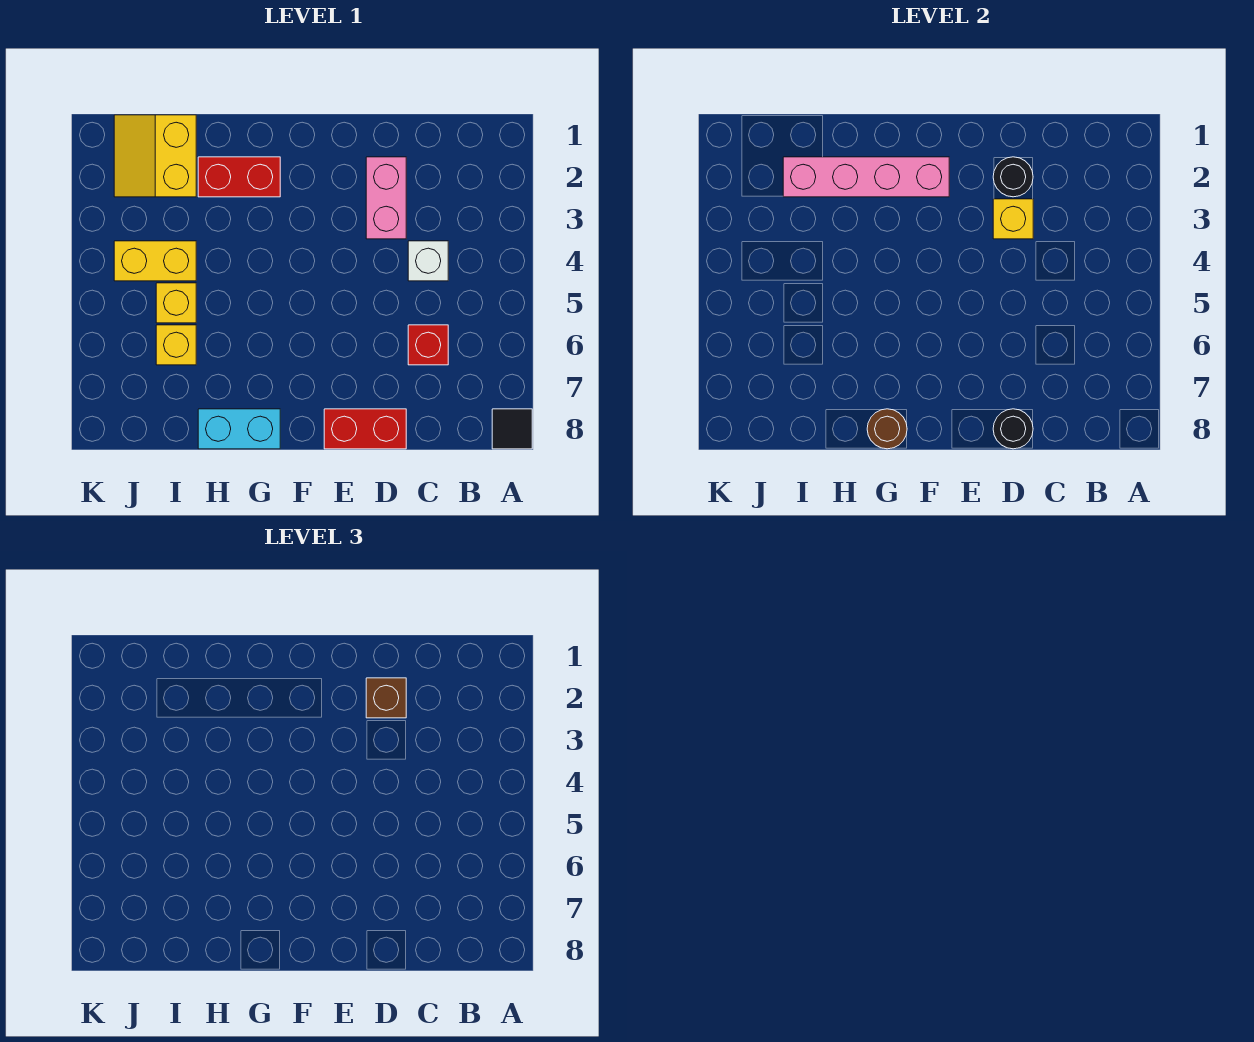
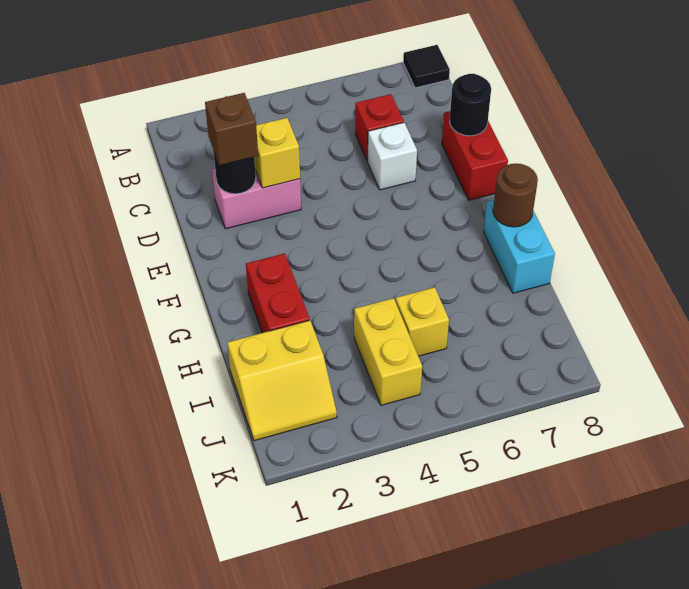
white 1x1 brick [408,241,448,281] -> white 1x1 brick moved to [368,123,417,190]
pink 1x4 brick [783,157,949,197] -> none
yellow 1x1 brick [156,325,196,365] -> none

